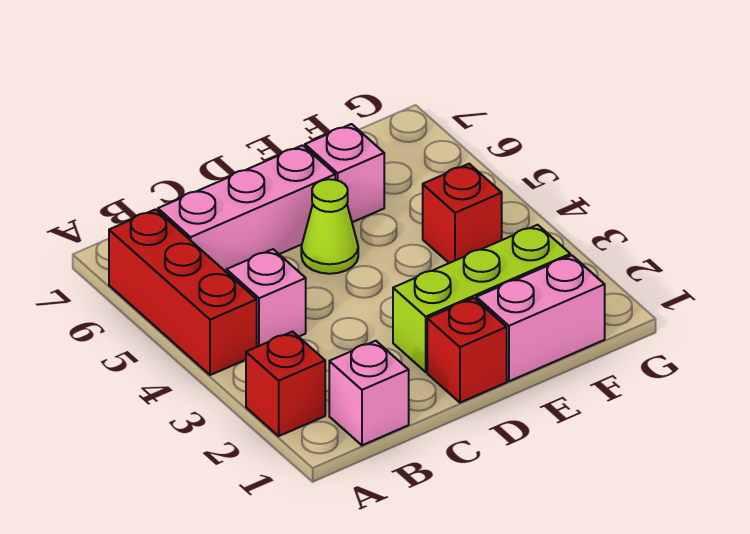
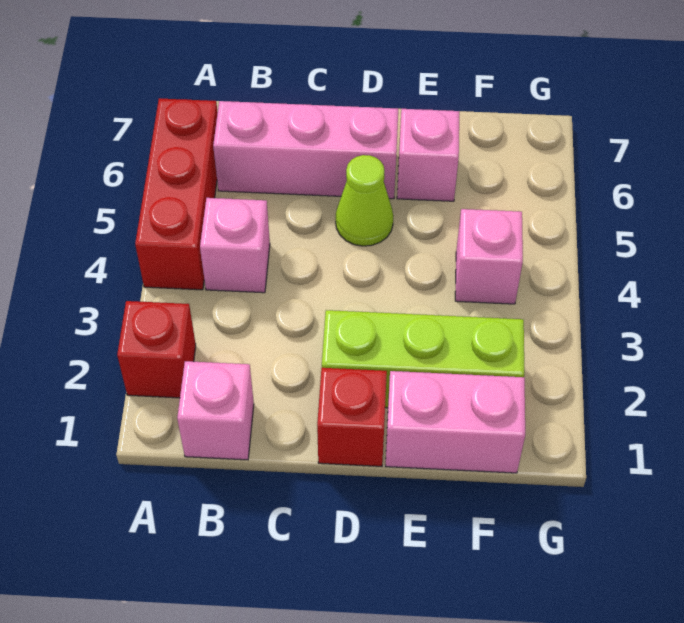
red 1x1 brick [423,164,502,263] -> pink 1x1 brick [455,209,523,304]

